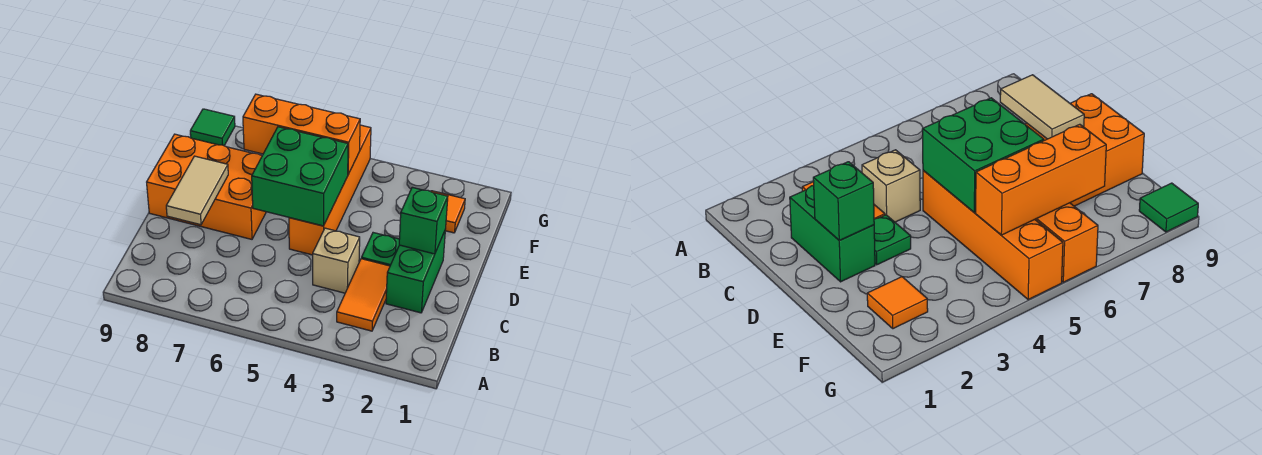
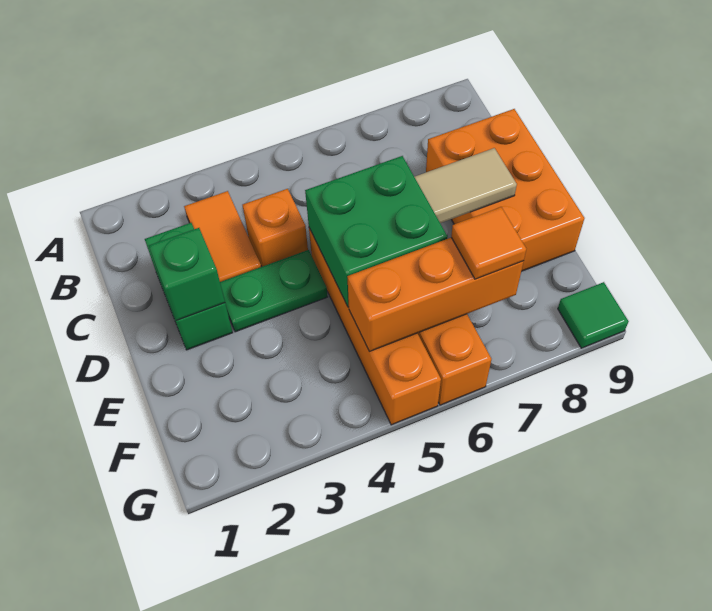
tan 1x1 brick [313,228,360,293] -> orange 1x1 brick [243,189,308,267]
tan 1x2 tile [166,156,228,225] -> tan 1x2 tile turned to [415,148,517,223]
green 1x1 plate [362,233,399,266] -> green 1x2 plate [220,250,327,332]
orange 2x3 brick [147,134,266,239] -> orange 2x3 brick turned to [426,109,585,271]
orange 1x1 tile [431,191,465,233] -> orange 1x1 tile moved to [451,207,526,279]

